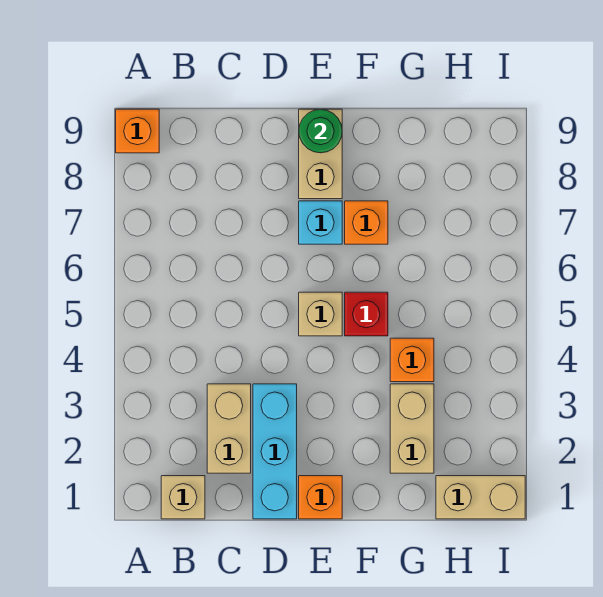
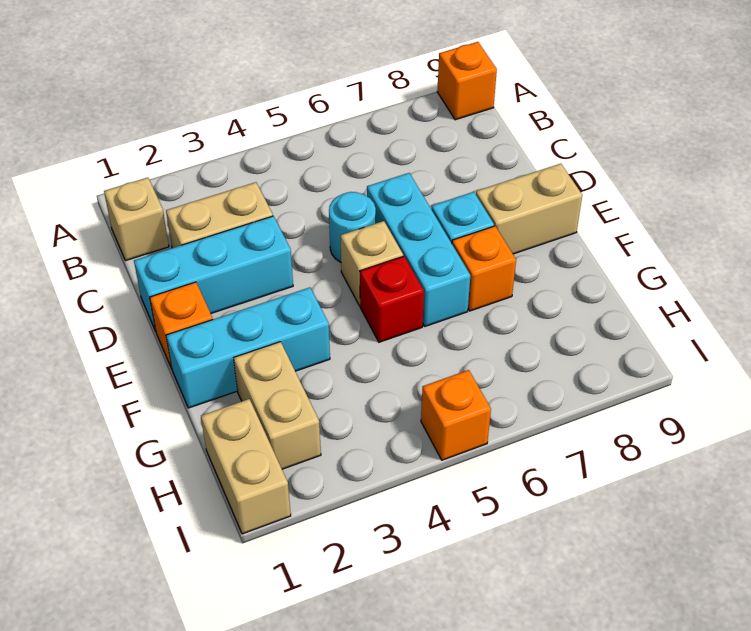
none -> cyan 1x1 round brick [329,192,376,262]
none -> cyan 1x3 brick [367,173,470,326]
green 1x1 round brick [299,109,342,153] -> none
none -> cyan 1x3 brick [166,287,330,408]
tan 1x2 brick [390,384,434,473] -> tan 1x2 brick turned to [234,342,321,469]
orange 1x1 brick [390,338,434,382] -> orange 1x1 brick moved to [421,370,491,460]

